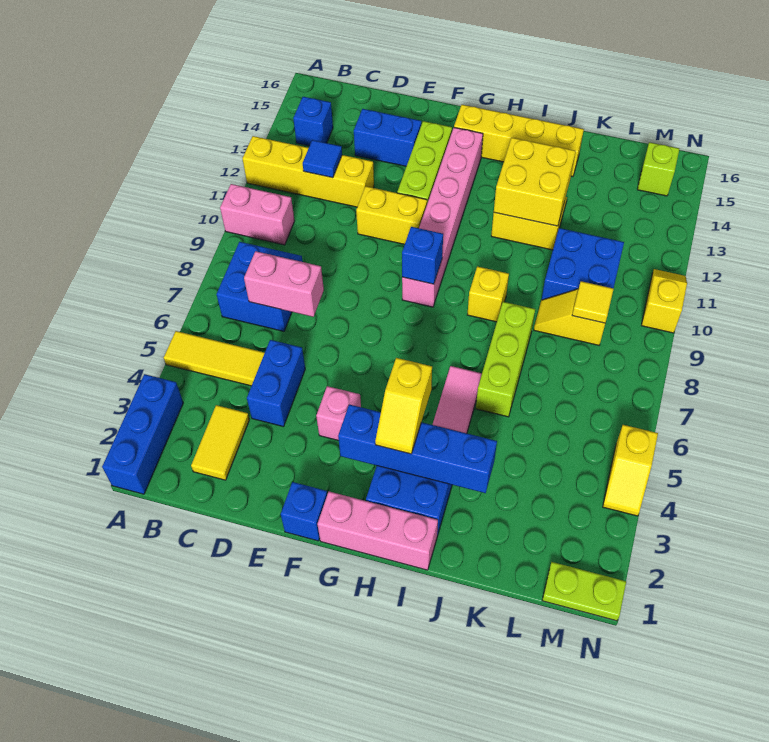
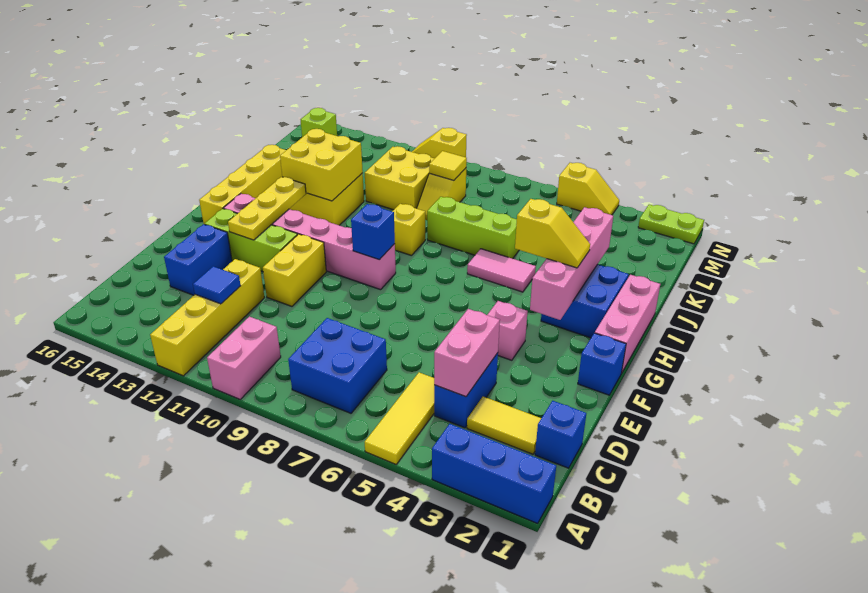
blue 1x1 brick [293,97,333,146] -> blue 1x1 brick moved to [535,401,586,468]
pink 1x2 brick [244,251,324,317] -> pink 1x2 brick moved to [434,309,500,397]
blue 1x2 brick [247,340,305,427] -> blue 1x2 brick turned to [434,353,498,428]
none -> yellow 1x3 plate [228,177,306,240]
blue 1x4 brick [338,405,497,493] -> pink 1x4 brick [530,207,613,320]
blue 2x2 brick [542,228,624,300] -> yellow 2x2 brick [365,146,435,210]
lime 1x2 plate [542,562,626,621] -> lime 1x2 plate turned to [638,205,704,244]

